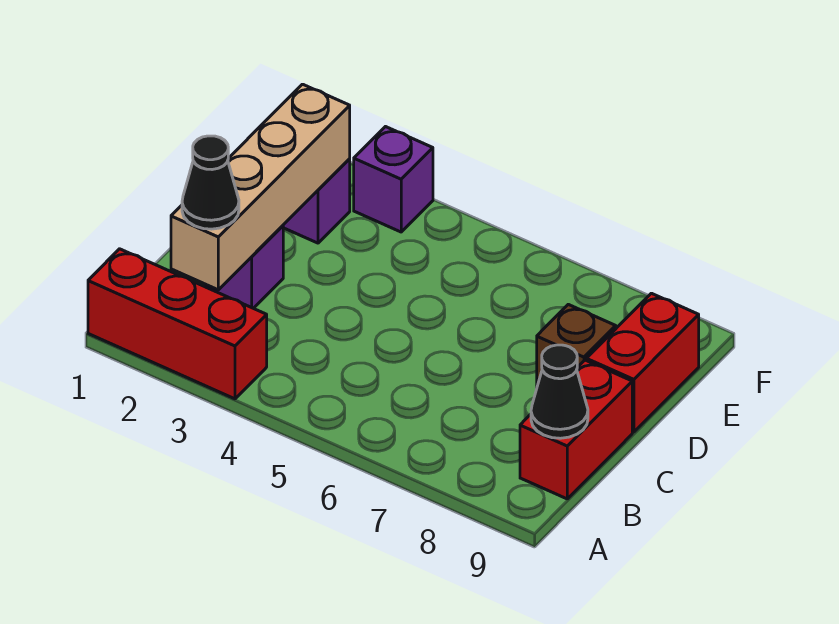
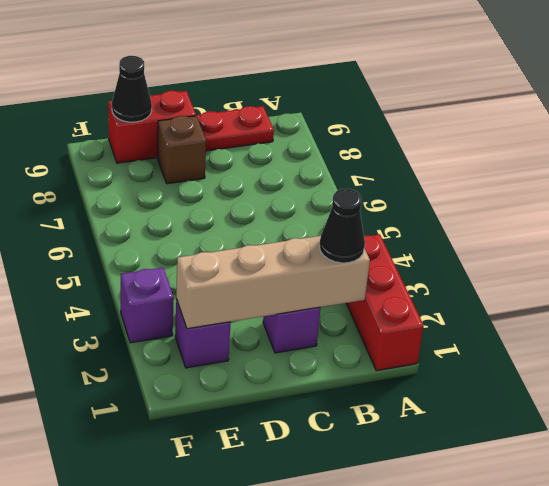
red 1x2 brick [520,360,632,499] -> red 1x2 plate [196,106,274,151]
black 1x1 cone [531,345,588,438] -> black 1x1 cone moved to [112,56,152,122]

